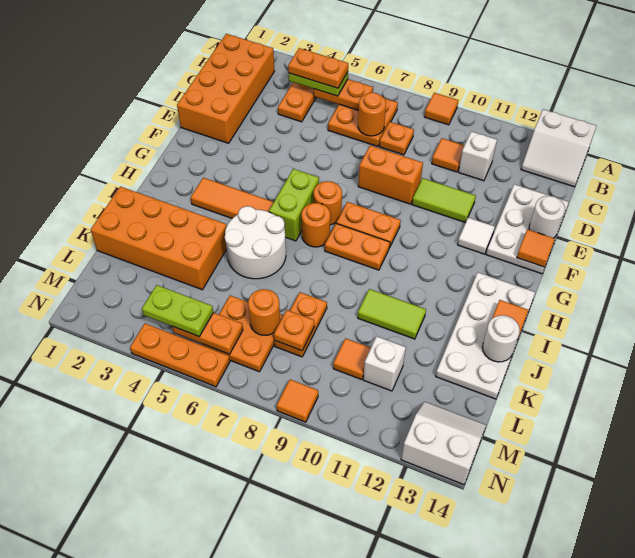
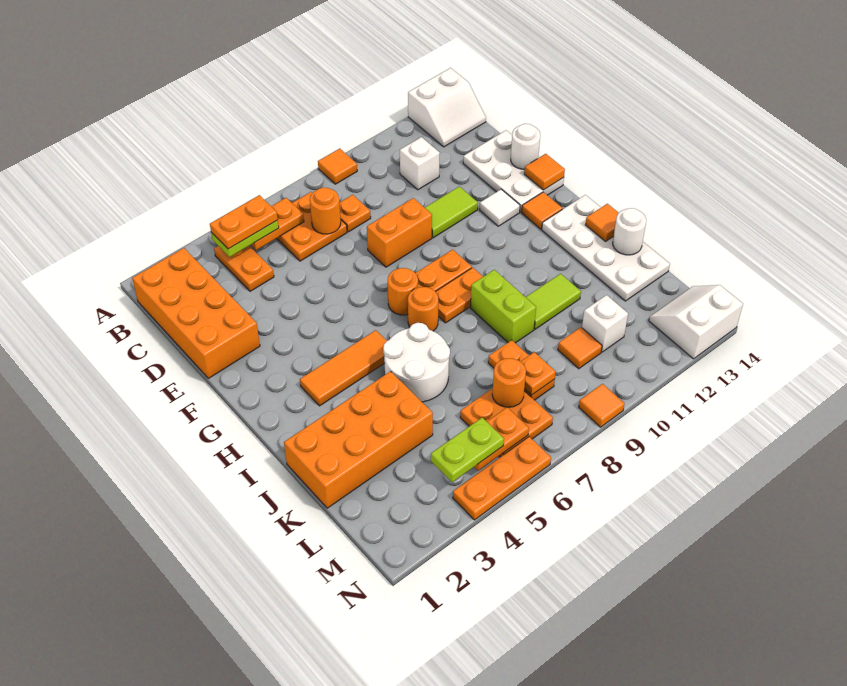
orange 1x1 tile [432,138,464,172] -> orange 1x1 tile moved to [522,192,563,229]
lime 1x2 brick [269,169,319,241] -> lime 1x2 brick moved to [470,270,536,343]

